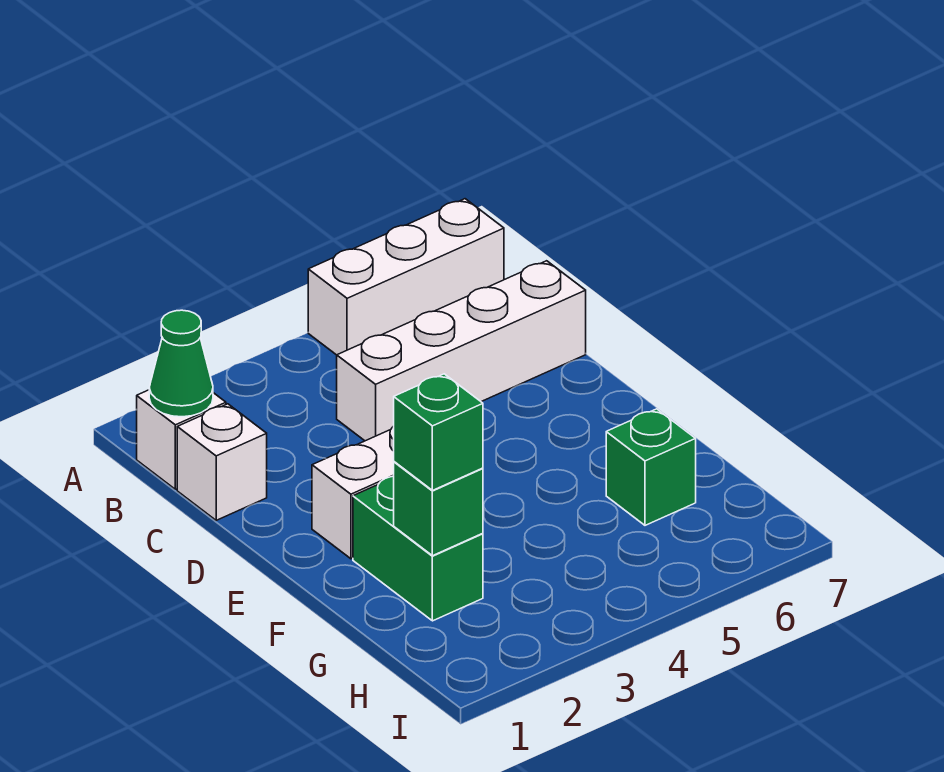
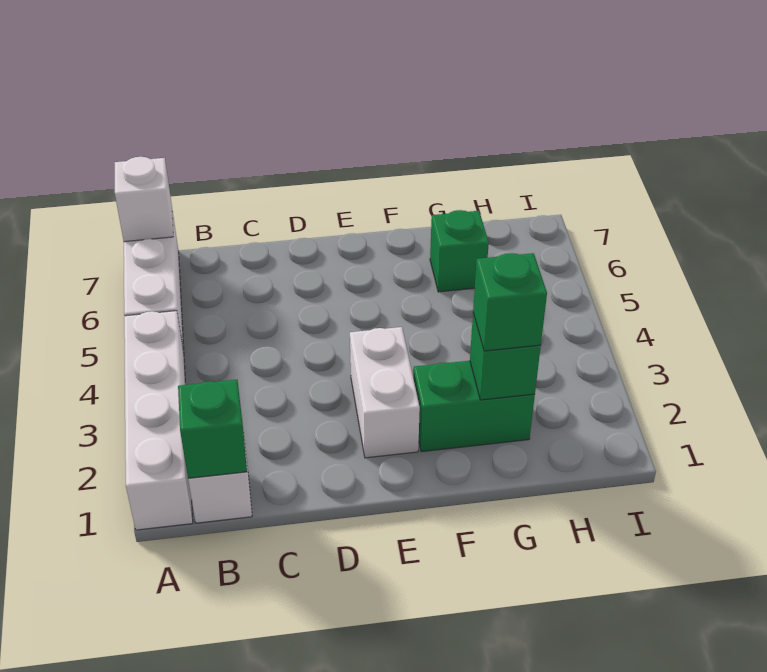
green 1x1 cone [149,310,213,417] -> green 1x1 brick [178,380,247,478]
white 1x1 brick [177,404,267,520] -> white 1x1 brick moved to [115,157,173,242]
white 1x4 brick [337,261,586,441] -> white 1x4 brick moved to [124,311,193,530]

